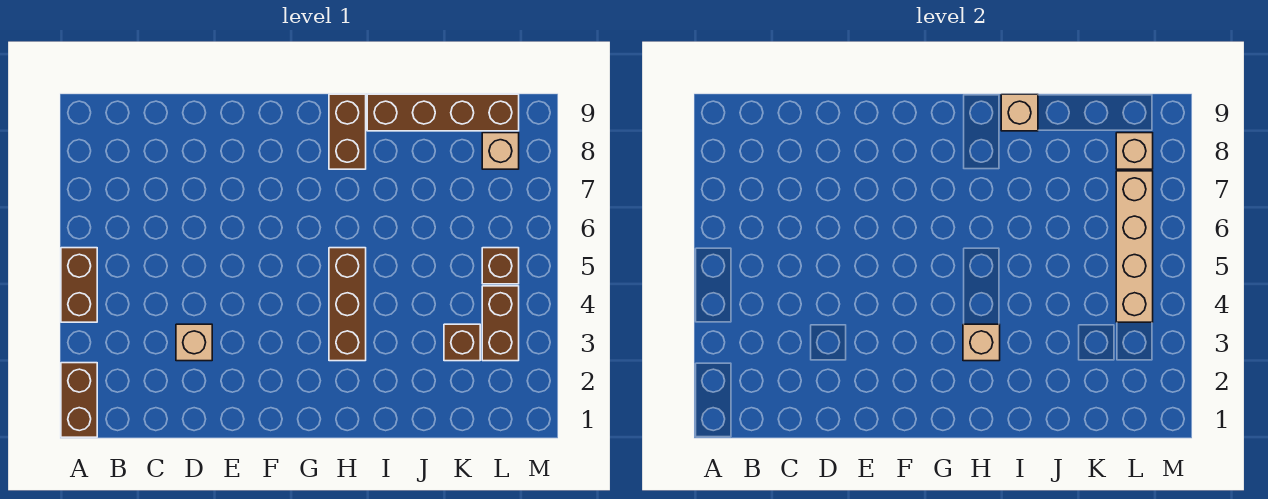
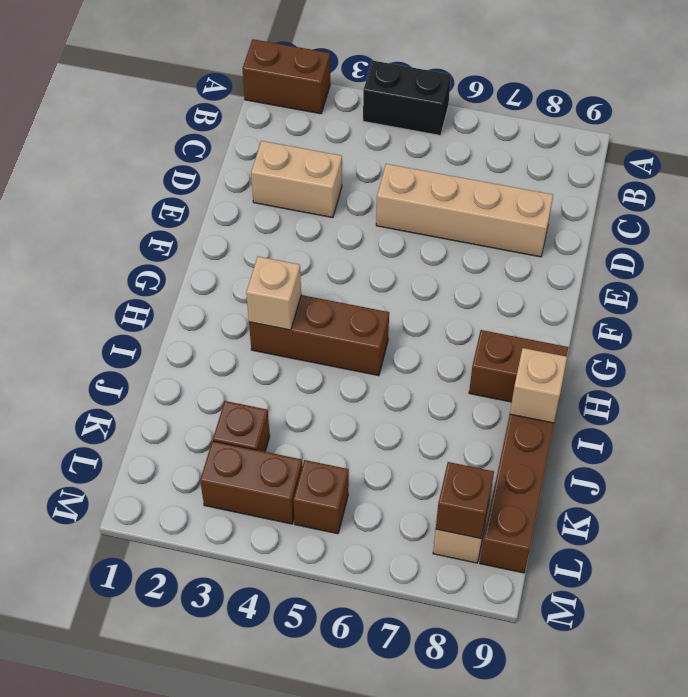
brown 1x2 brick [61,248,97,322] -> black 1x2 brick [363,60,451,135]
tan 1x1 brick [176,324,212,361] -> tan 1x2 brick [251,141,342,218]
tan 1x4 brick [1116,171,1153,322] -> tan 1x4 brick moved to [376,164,553,257]
tan 1x1 brick [1116,133,1153,169] -> brown 1x1 brick [436,462,494,539]

